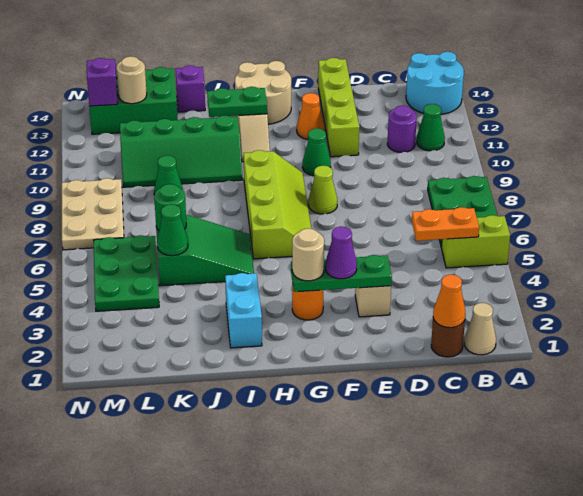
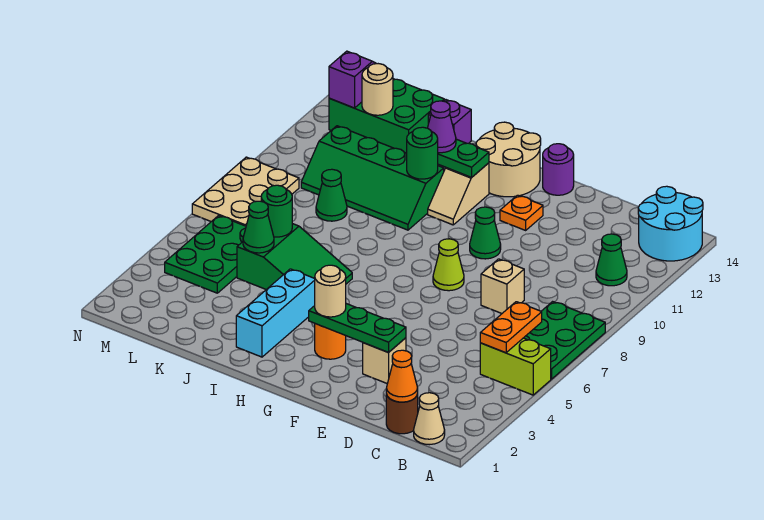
orange 1x2 plate [412,207,479,241] -> orange 1x2 plate turned to [480,302,542,353]
purple 1x1 round brick [387,106,417,152] -> purple 1x1 round brick moved to [543,144,574,195]
none -> tan 1x1 brick [481,259,524,313]
lime 1x4 brick [318,58,359,157] -> none
purple 1x1 cone [325,226,357,279] -> purple 1x1 cone moved to [428,101,456,153]
orange 1x1 cone [297,93,324,139] -> orange 1x1 plate [500,195,543,230]
lime 2x4 slope [244,150,311,259] -> none
cyan 1x2 brick [225,273,262,348] -> cyan 1x3 brick [236,269,315,357]
none -> green 1x1 round brick [407,127,438,179]

